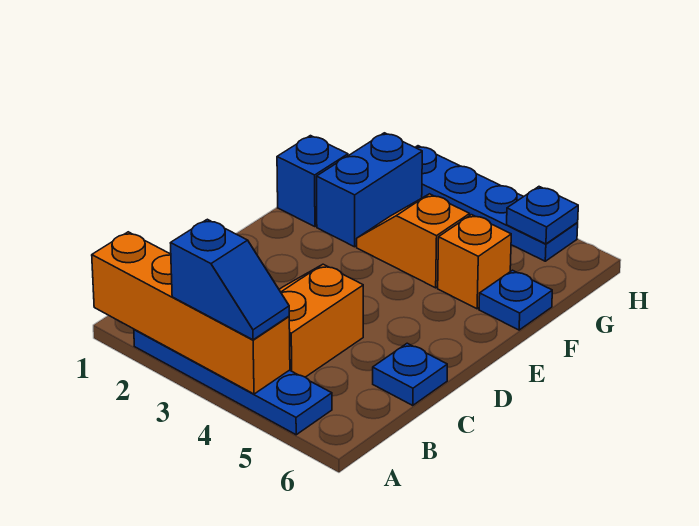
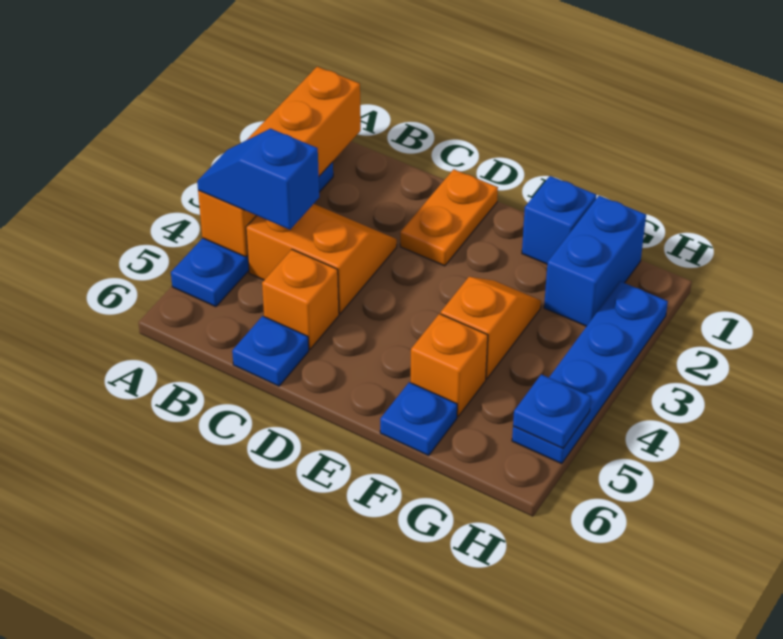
blue 1x2 slope [171,219,289,340] -> blue 1x2 slope turned to [197,129,319,230]
none -> orange 1x1 brick [262,250,339,349]
none -> orange 1x2 plate [400,169,498,266]
blue 1x2 brick [317,133,422,247] -> blue 1x2 brick turned to [544,196,646,326]

